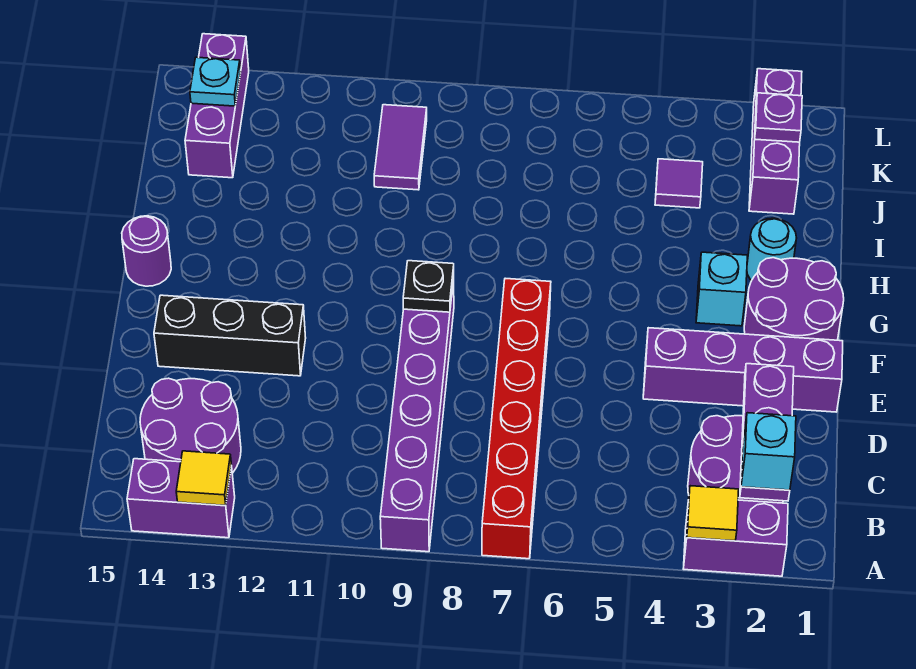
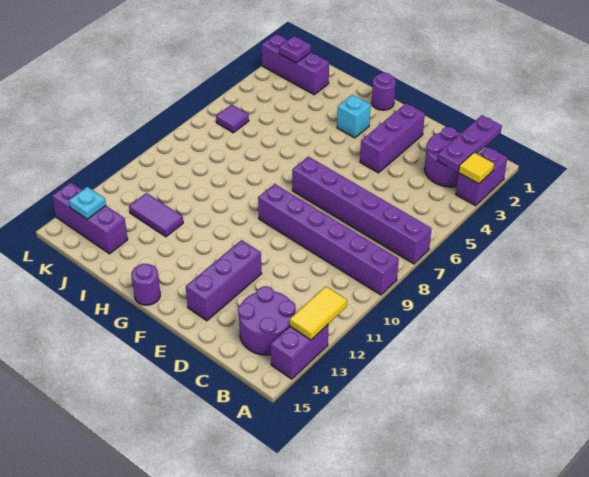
red 1x6 brick [482,278,551,559] -> purple 1x6 brick [292,157,432,264]
yellow 1x1 tile [176,451,231,506] -> yellow 1x2 tile [290,287,347,340]
purple 1x3 plate [740,364,794,501] -> purple 1x3 plate turned to [438,115,502,172]
cyan 1x1 brick [741,413,796,490] -> none
purple 1x4 brick [643,328,843,412] -> purple 1x3 brick [360,103,425,173]
black 1x3 brick [154,295,306,376] -> purple 1x3 brick [186,240,262,321]
purple 2x2 round brick [744,258,844,340] -> purple 1x1 round brick [372,73,396,110]
black 1x1 plate [403,261,454,312] -> none
cyan 1x1 round brick [747,218,796,281] -> none
purple 1x1 tile [655,159,703,208] -> purple 1x1 tile moved to [216,104,249,133]
purple 1x2 tile [374,105,427,190] -> purple 1x2 tile moved to [129,193,183,237]

